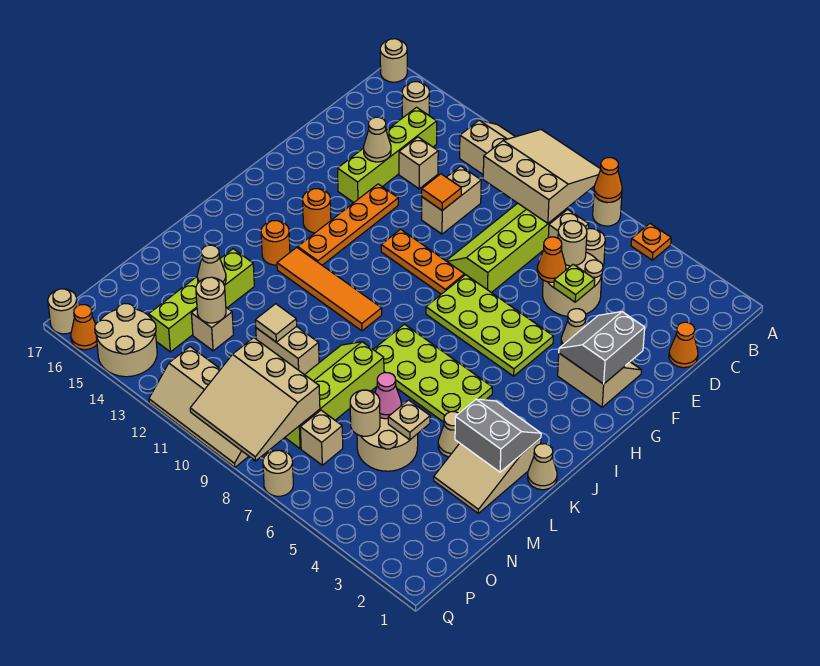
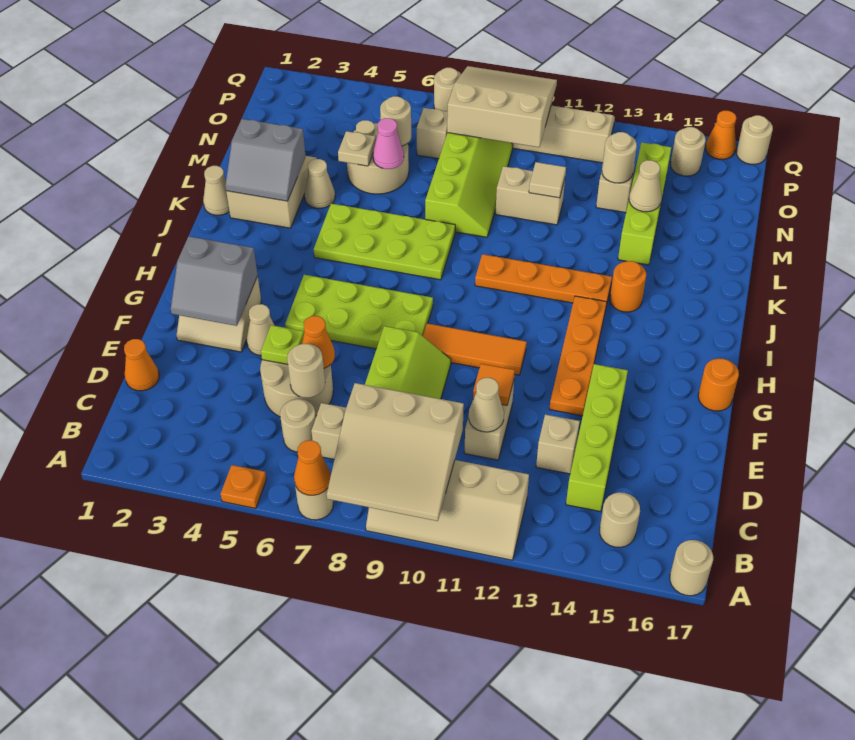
tan 1x1 cone [364,117,391,162] -> tan 1x1 cone moved to [469,378,504,432]
grey 2x2 slope [559,312,645,384] -> grey 2x2 slope turned to [171,236,258,326]
orange 1x3 plate [381,229,465,294] -> orange 1x3 tile [423,323,527,375]
orange 1x1 round brick [303,189,331,233] -> orange 1x1 round brick moved to [698,358,739,411]
orange 1x4 tile [277,247,382,331] -> orange 1x4 plate [475,254,612,305]
tan 2x2 round brick [95,304,157,377] -> tan 1x1 round brick [671,127,706,176]

